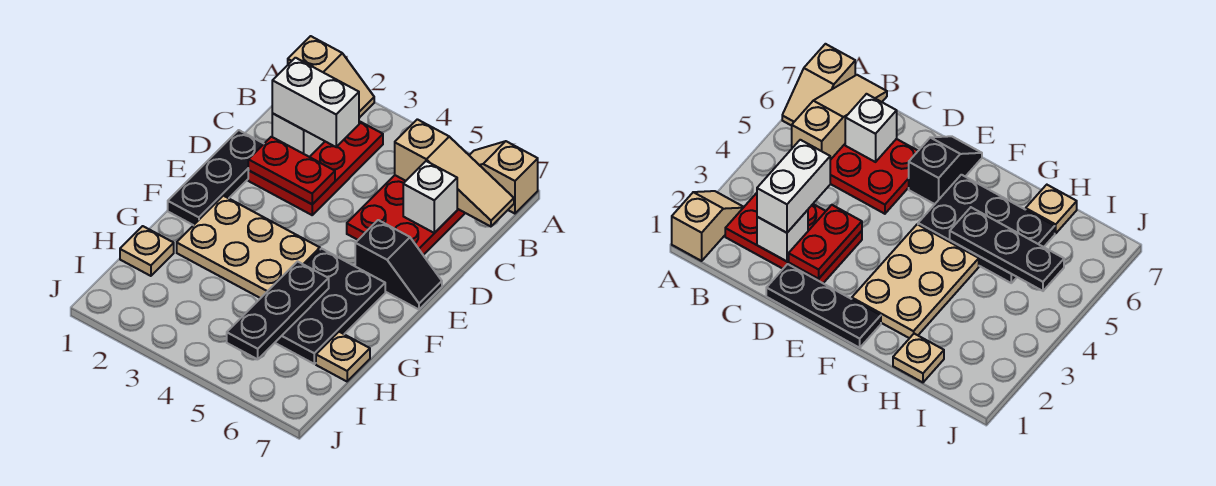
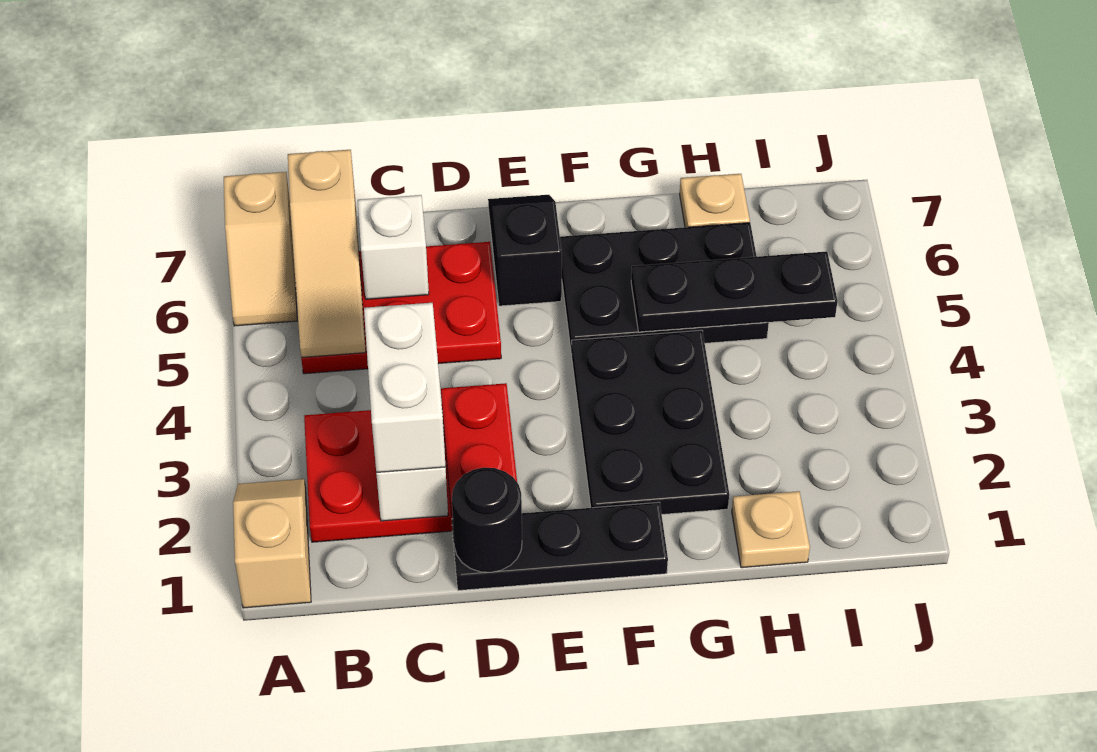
tan 1x3 slope [395,119,514,227] -> tan 1x3 slope turned to [288,150,366,357]
none -> black 1x1 round brick [452,468,522,572]
tan 2x3 plate [177,196,320,298] -> black 2x3 plate [572,330,729,514]

